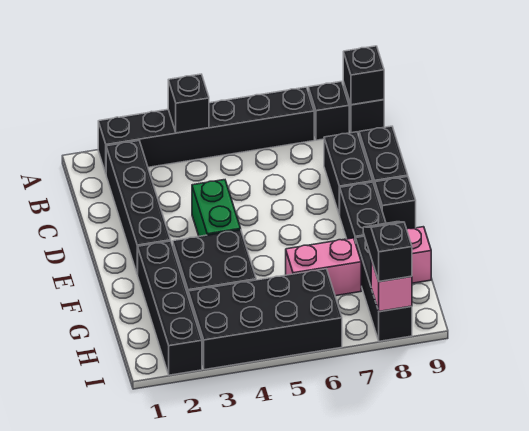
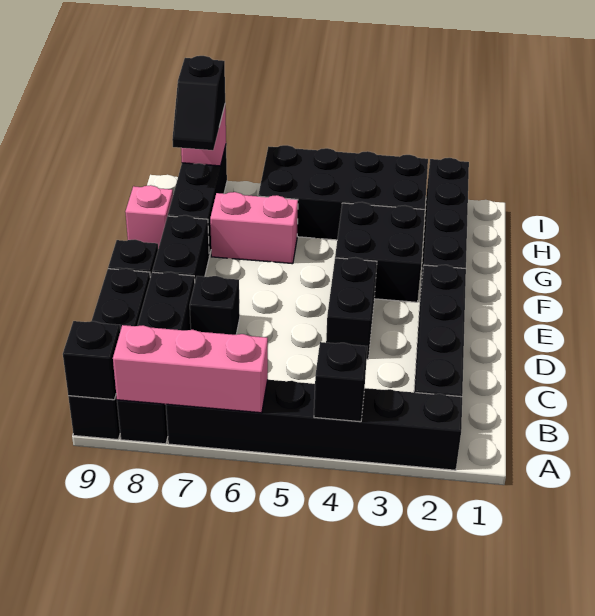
none -> pink 1x3 brick [113,325,268,413]
green 1x2 brick [192,180,241,236] -> black 1x2 brick [326,257,377,359]
none -> black 1x1 brick [190,276,240,335]

